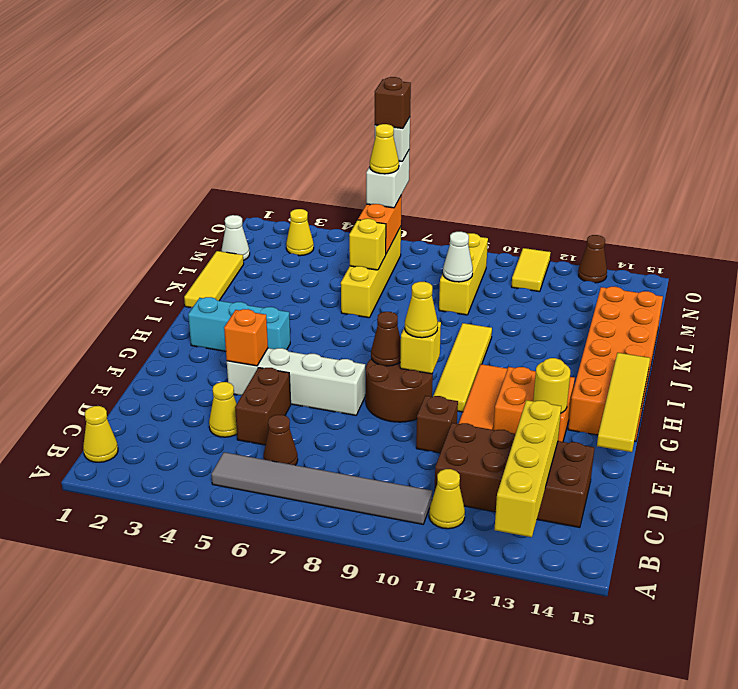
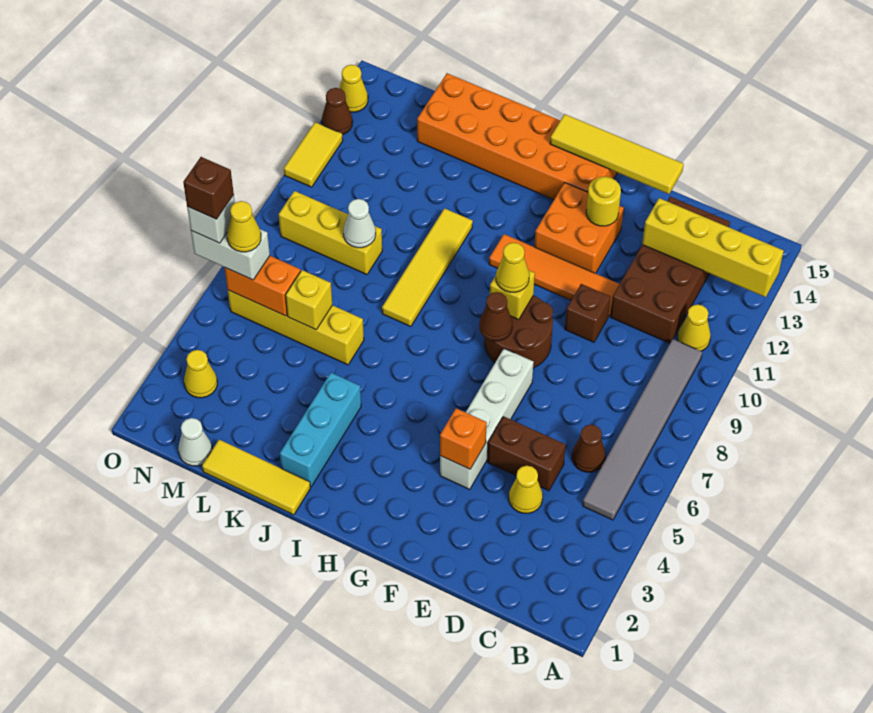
yellow 1x1 cone [83,406,118,462] -> yellow 1x1 cone moved to [339,65,368,112]
yellow 1x4 tile [433,323,492,412] -> yellow 1x4 tile turned to [382,208,473,327]
cyan 1x3 brick [188,297,290,351] -> cyan 1x3 brick moved to [280,373,361,487]
yellow 1x2 tile [511,248,551,292] -> yellow 1x2 tile turned to [284,122,343,187]

